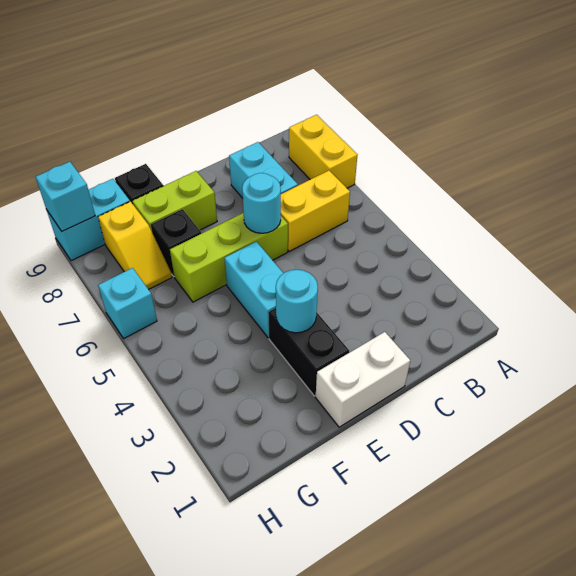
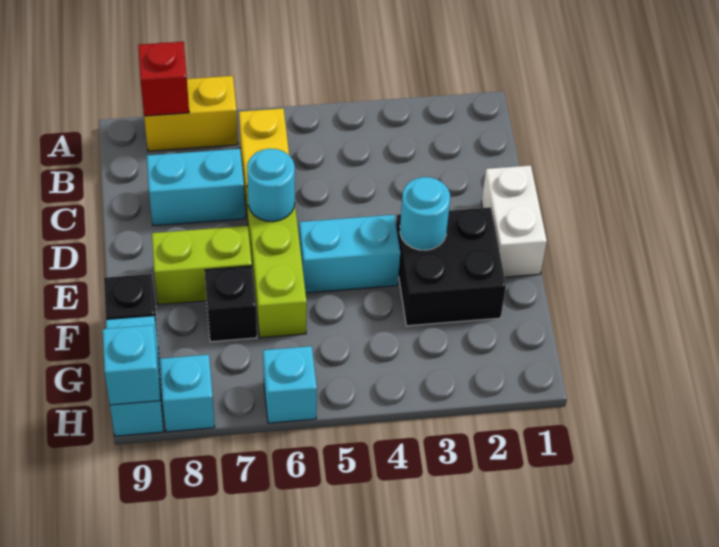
none -> red 1x1 brick [138,42,189,116]
black 1x2 brick [268,308,349,396] -> black 2x2 brick [396,207,506,326]
lime 1x2 brick [132,171,217,231] -> lime 1x2 brick turned to [152,226,252,305]
yellow 1x2 slope [98,202,172,289] -> none
none -> cyan 1x1 brick [160,355,215,432]

